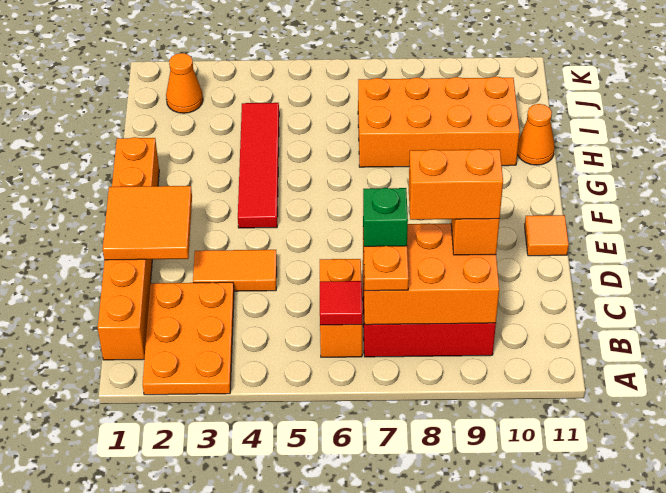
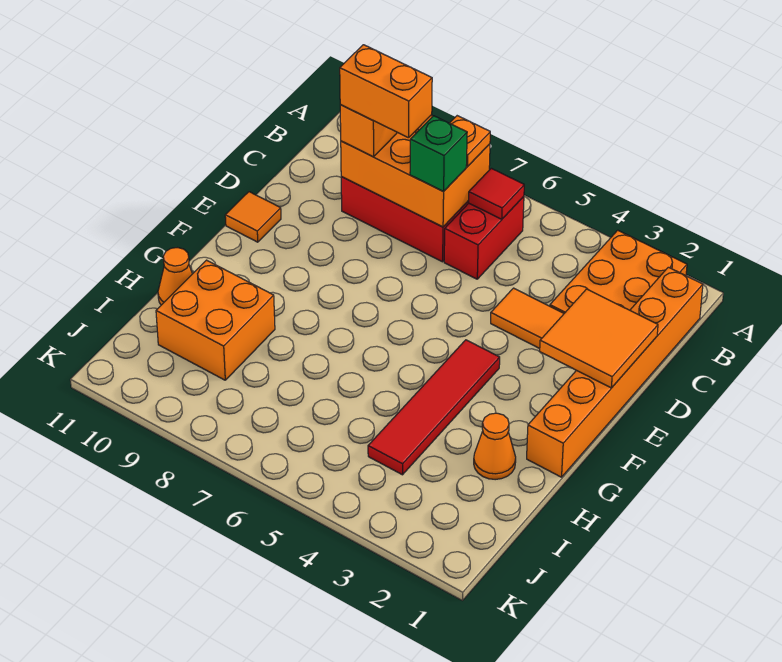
orange 1x2 brick [320,259,362,357] -> red 1x2 brick [444,196,524,279]
orange 2x4 brick [358,76,520,167] -> orange 2x2 brick [156,260,275,380]
orange 1x1 cone [166,53,203,113] -> orange 1x1 cone moved to [474,413,516,480]

